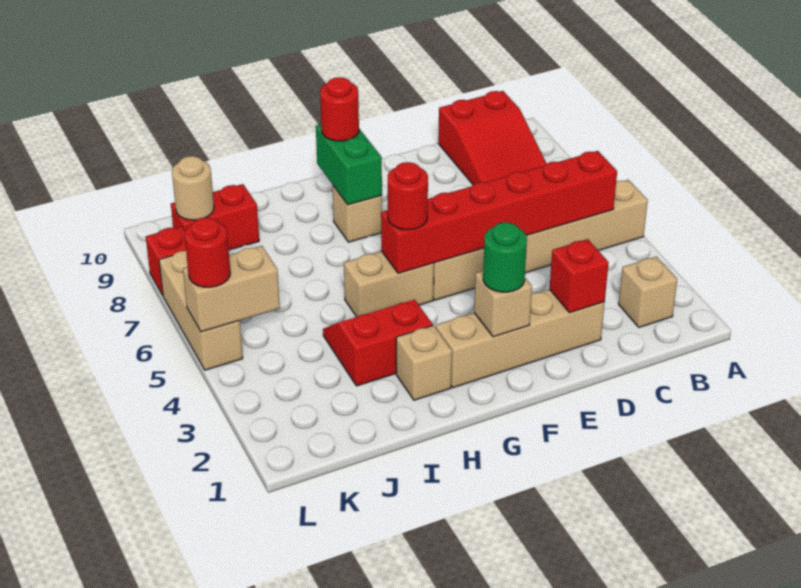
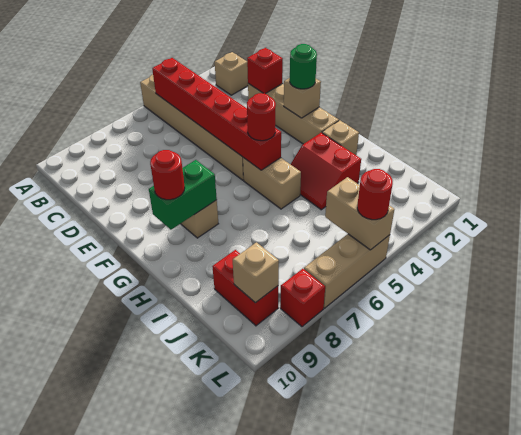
red 2x3 slope [438,91,547,185] -> none
tan 1x1 round brick [172,156,214,220] -> tan 1x1 brick [233,242,279,303]

